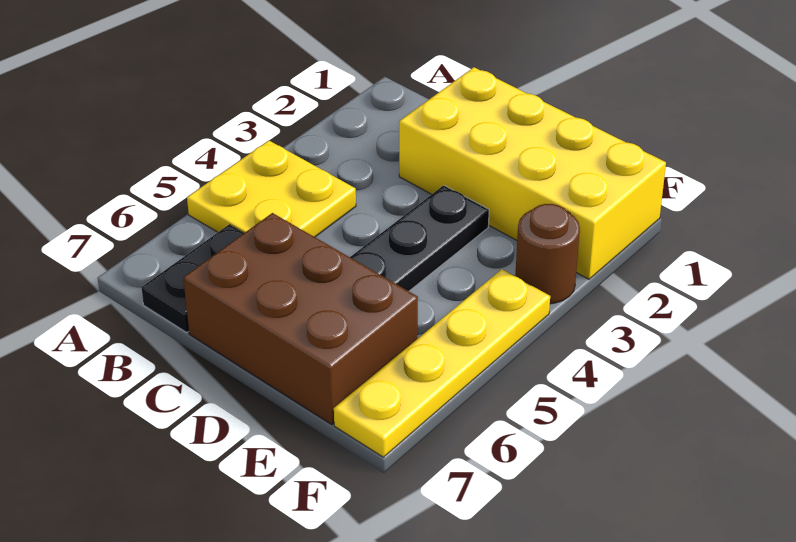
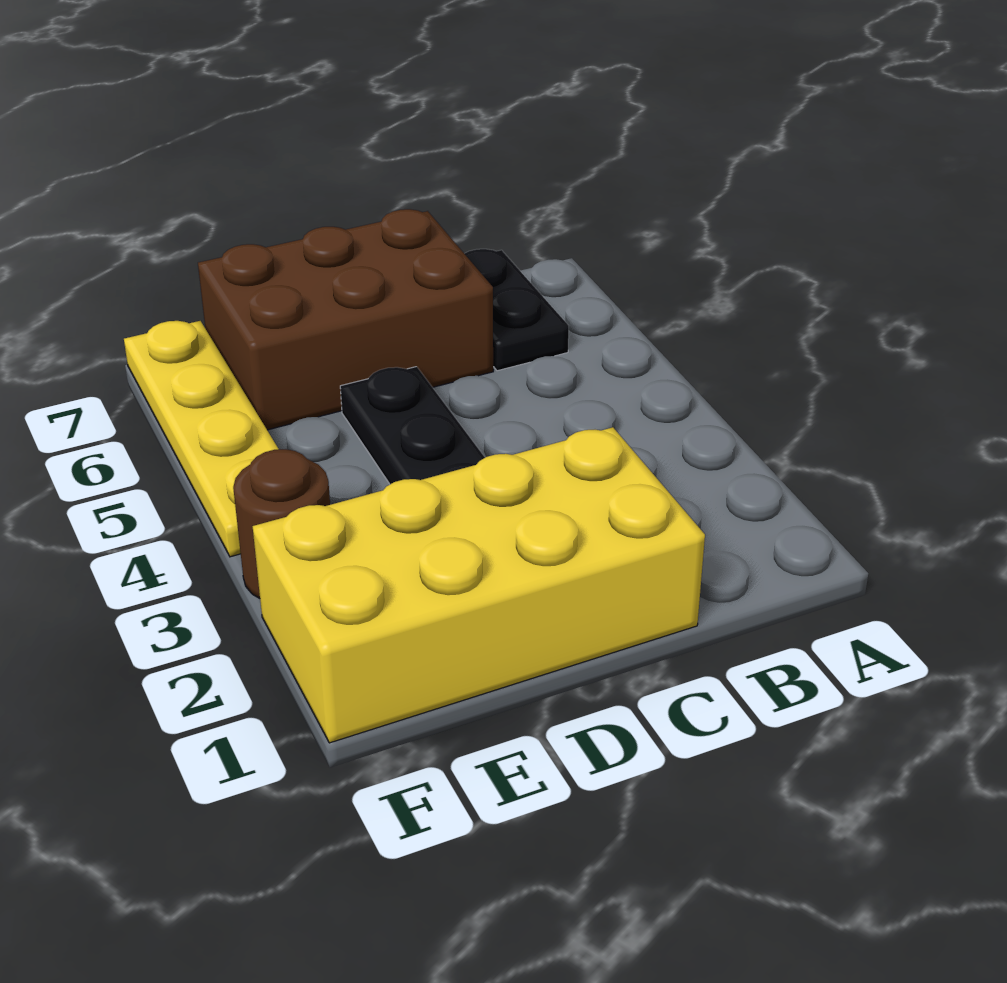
yellow 2x2 plate [187,141,356,237] -> none

